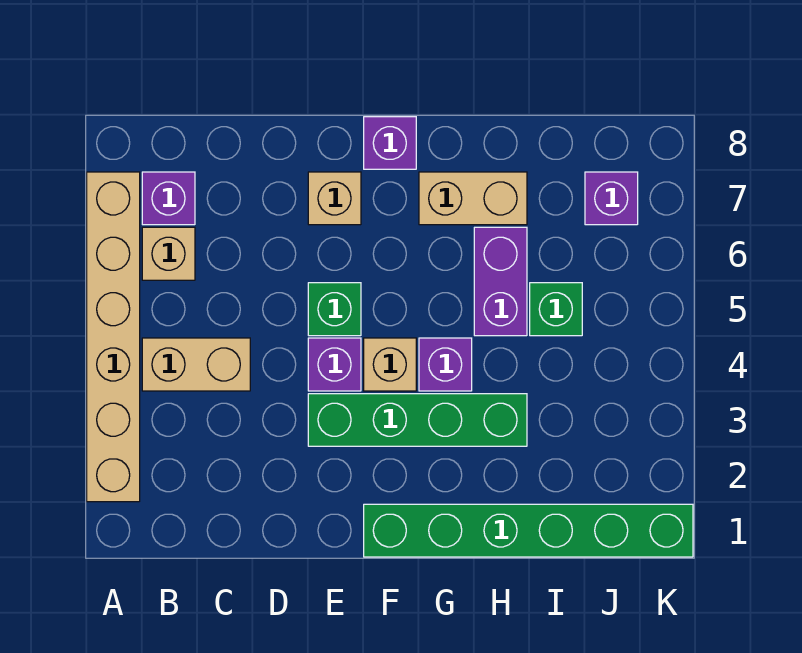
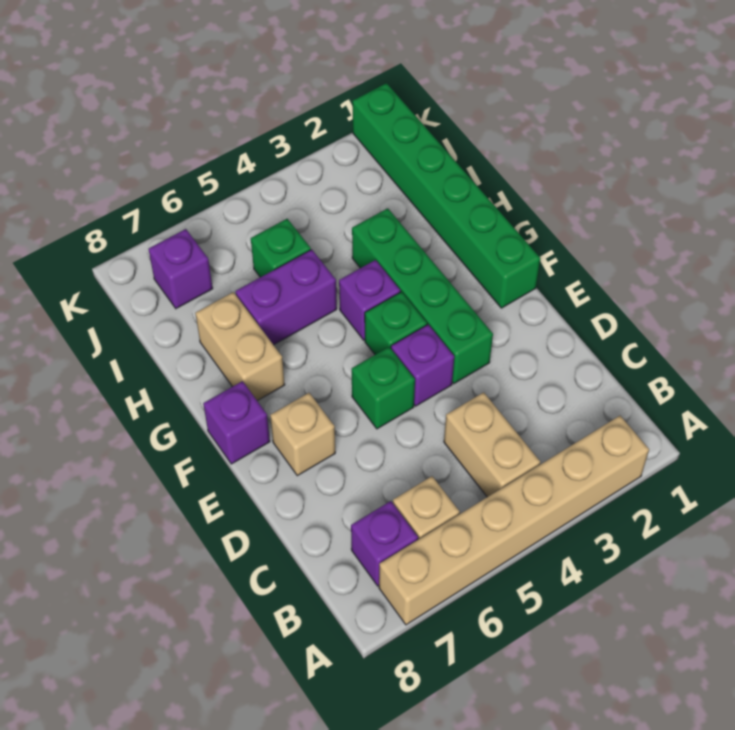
tan 1x1 brick [364,338,416,391] -> green 1x1 brick [365,292,427,355]

